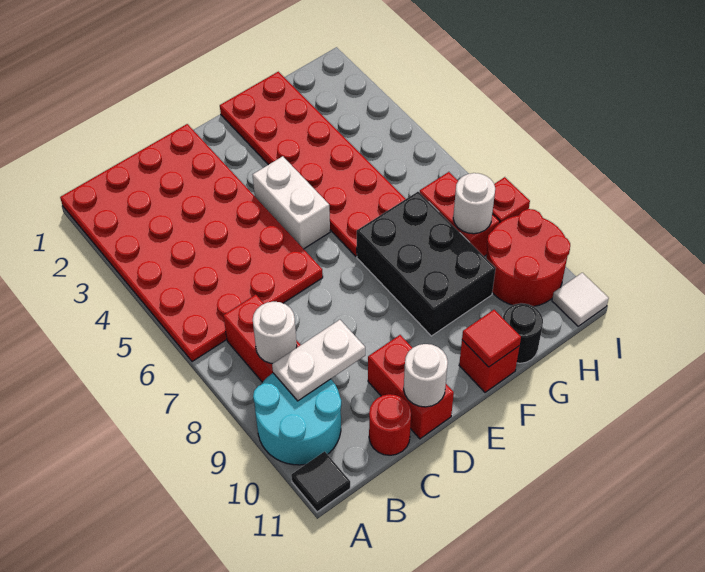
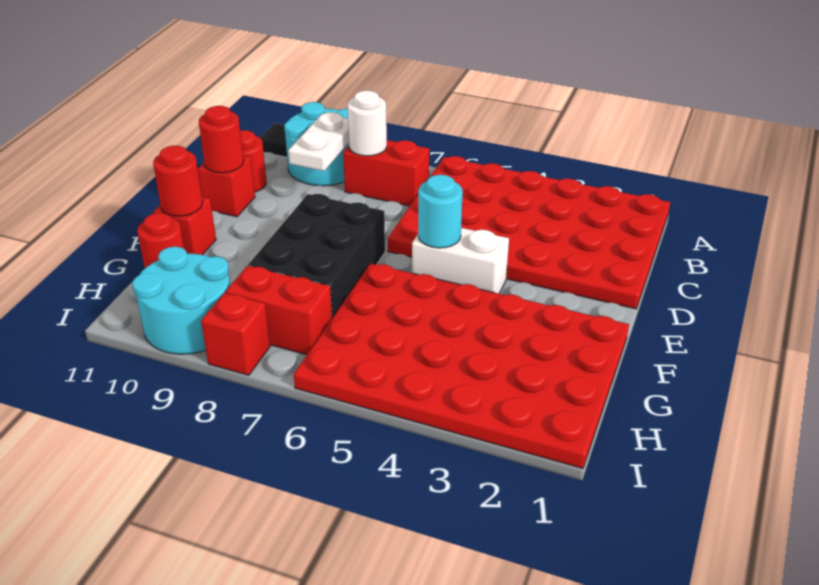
red 1x2 brick [368,335,454,439] -> red 1x1 brick [198,156,255,217]
white 1x1 round brick [404,344,448,407] -> red 1x1 round brick [199,106,244,173]
none -> cyan 1x1 round brick [418,175,463,248]
red 2x6 plate [220,72,405,256] -> red 4x6 plate [294,263,629,468]
black 2x3 brick [357,192,496,336] -> black 2x3 brick turned to [248,194,385,318]
red 1x1 tile [462,310,521,367] -> red 1x1 round brick [153,146,203,216]
black 1x1 round brick [503,303,543,363] -> red 1x1 round brick [137,213,184,268]
white 1x1 round brick [453,173,495,234] -> none
red 2x2 round brick [486,209,570,307] -> cyan 2x2 round brick [132,247,230,354]
white 1x1 tile [552,273,609,326] -> none

